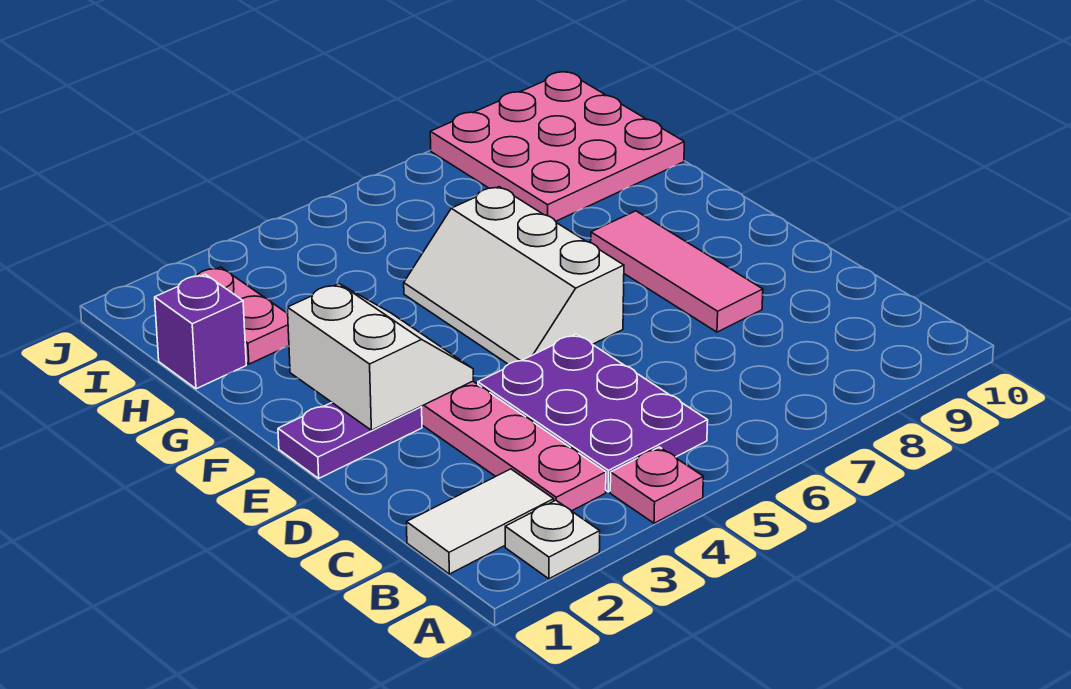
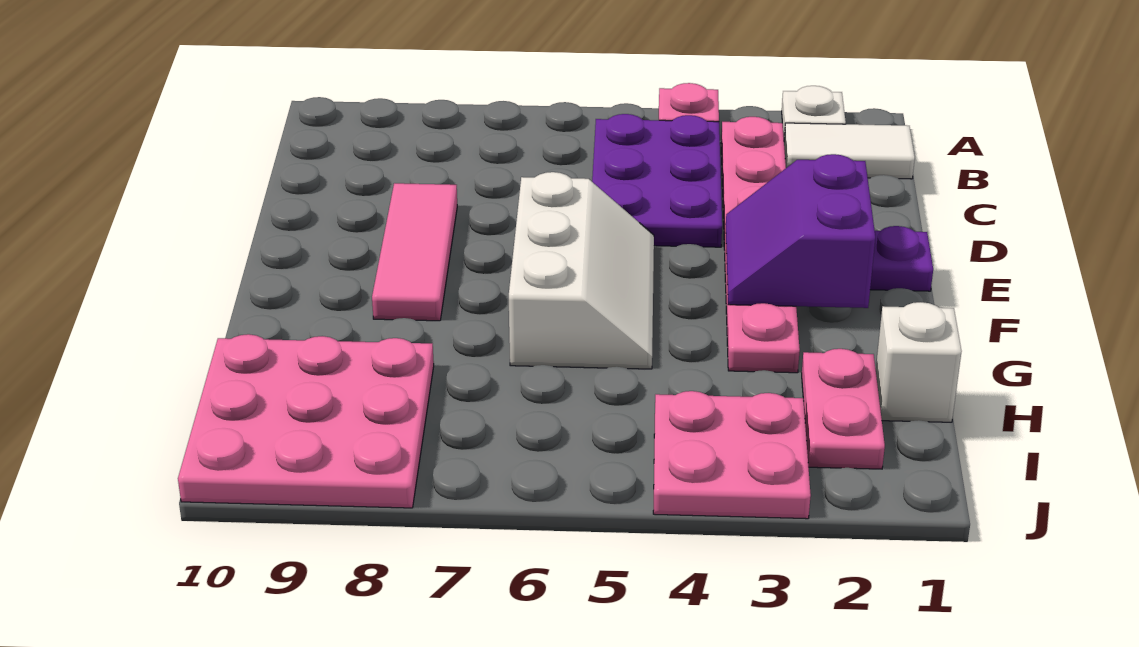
white 2x2 slope [287,284,473,430] -> purple 2x2 slope [726,154,875,308]
purple 1x1 brick [155,274,246,389] -> white 1x1 brick [876,302,962,422]
none -> pink 2x2 plate [653,391,811,519]

